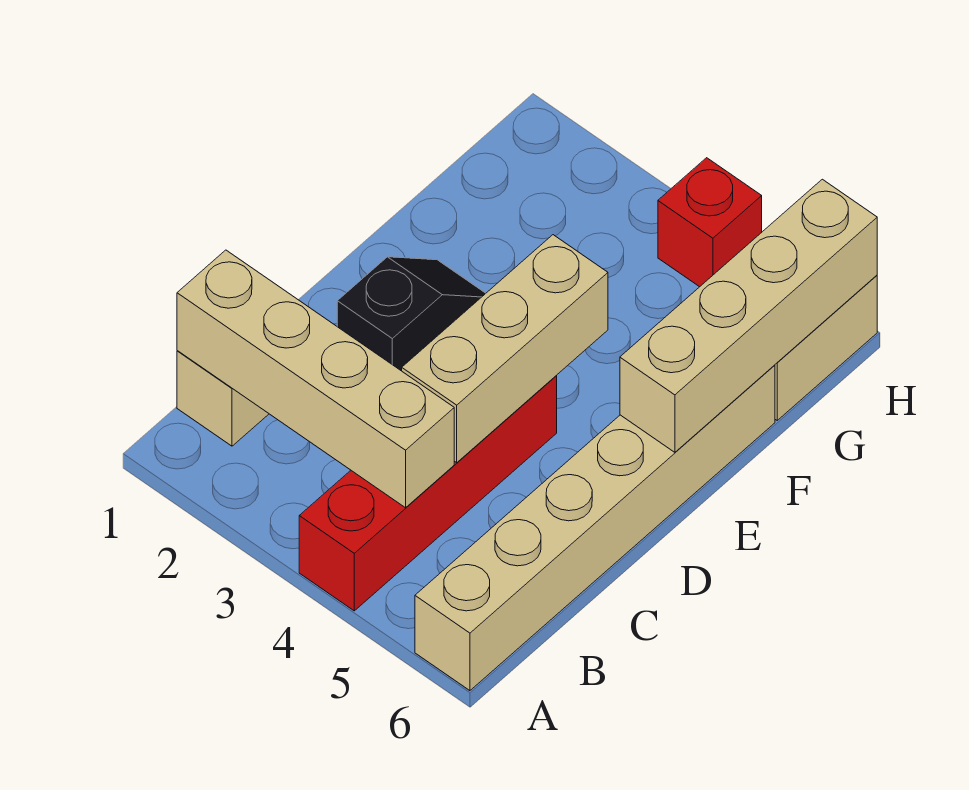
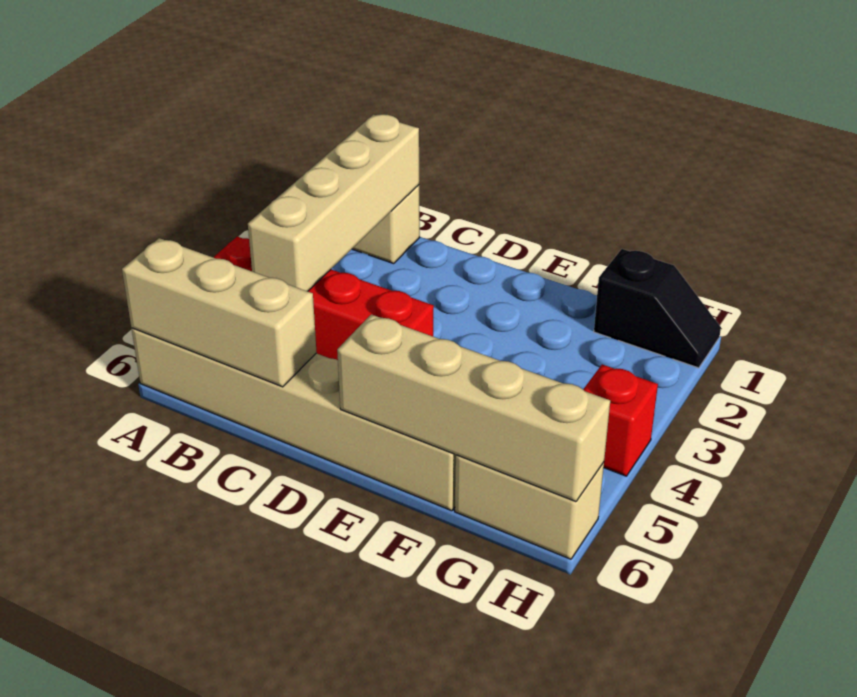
tan 1x3 brick [402,235,608,463] -> tan 1x3 brick moved to [122,238,317,387]
black 1x2 slope [337,257,486,371] -> black 1x2 slope moved to [594,249,721,368]

